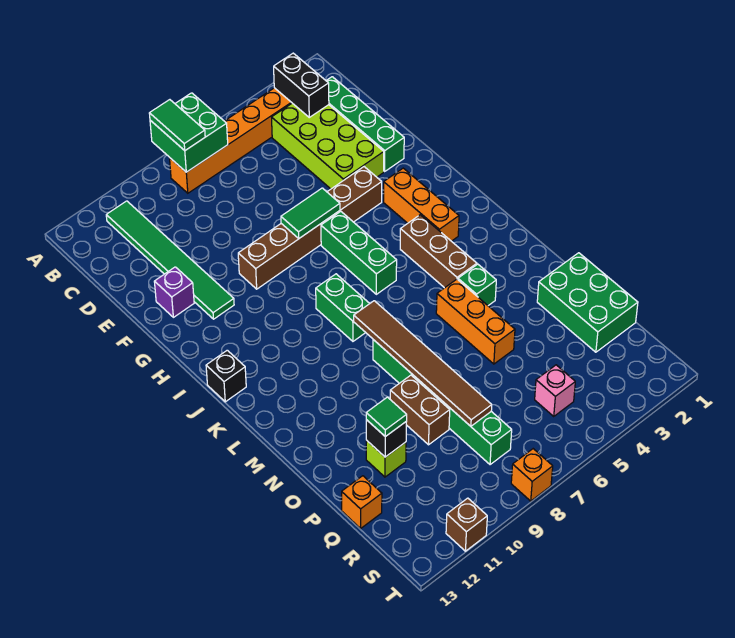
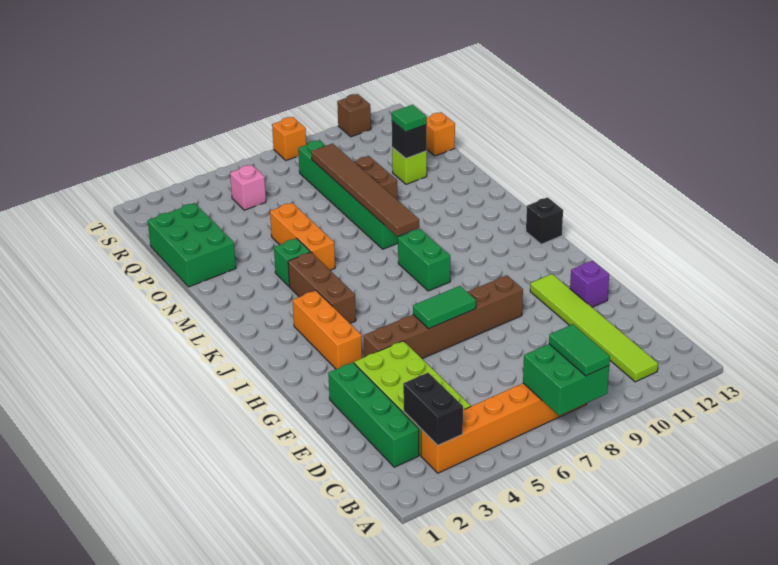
green 1x6 tile [106,201,234,319] -> lime 1x6 tile [530,274,658,382]
green 1x3 brick [321,212,397,294] -> none

